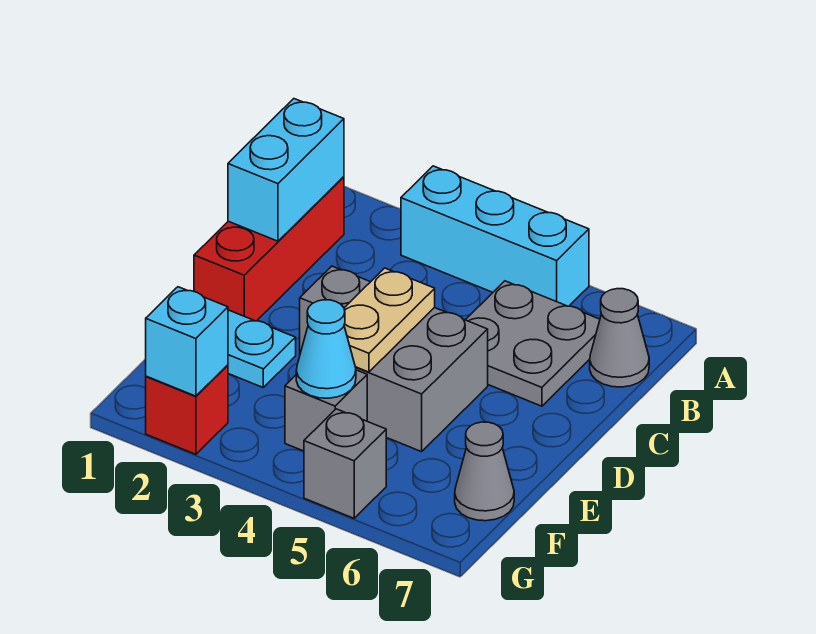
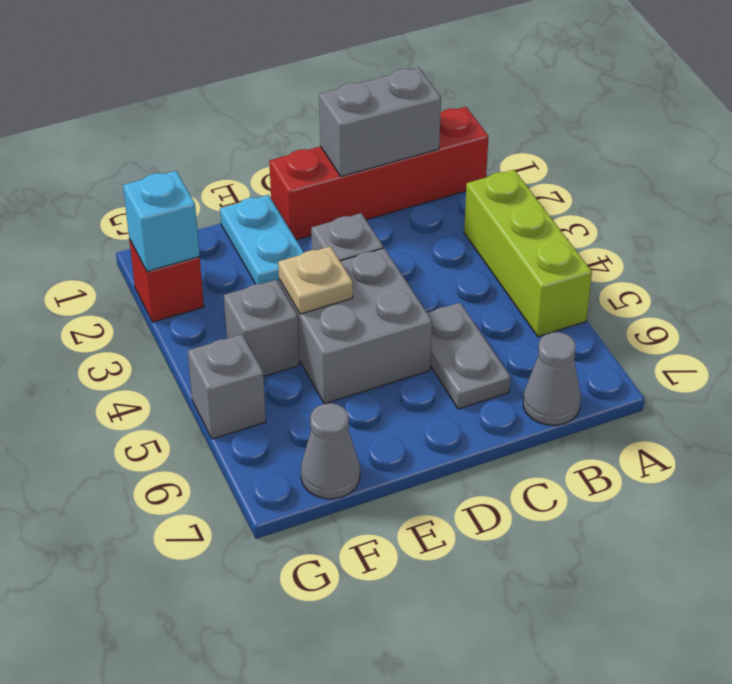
cyan 1x3 brick [401,166,589,306] -> lime 1x3 brick [464,170,592,337]
red 1x3 brick [194,177,344,321] -> red 1x4 brick [269,107,489,240]
cyan 1x2 brick [228,99,344,241] -> grey 1x2 brick [319,68,441,176]
grey 2x2 plate [466,281,600,406] -> grey 1x2 plate [427,303,510,409]
tan 1x2 plate [344,268,435,372] -> tan 1x1 plate [278,246,353,314]
cyan 1x1 cone [296,300,356,398] -> none

